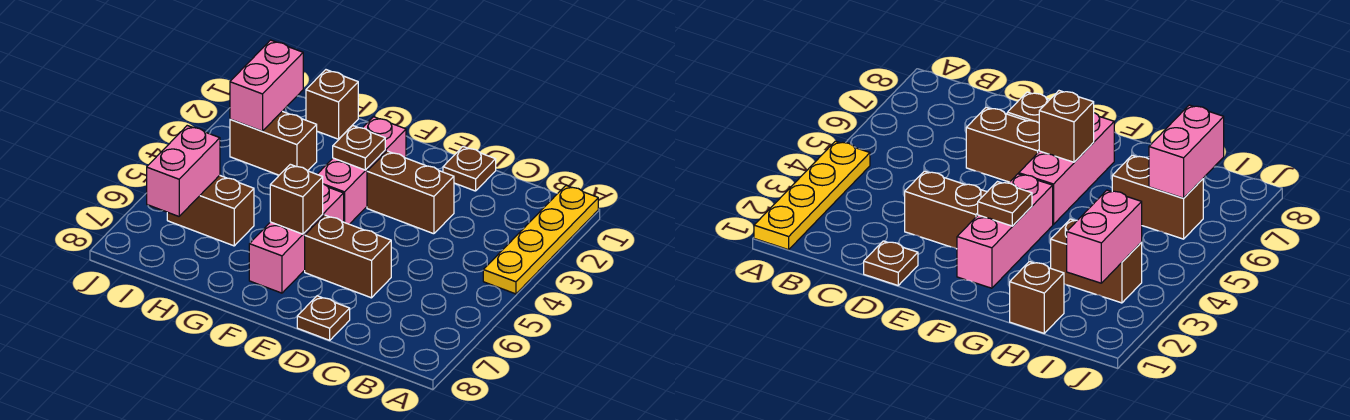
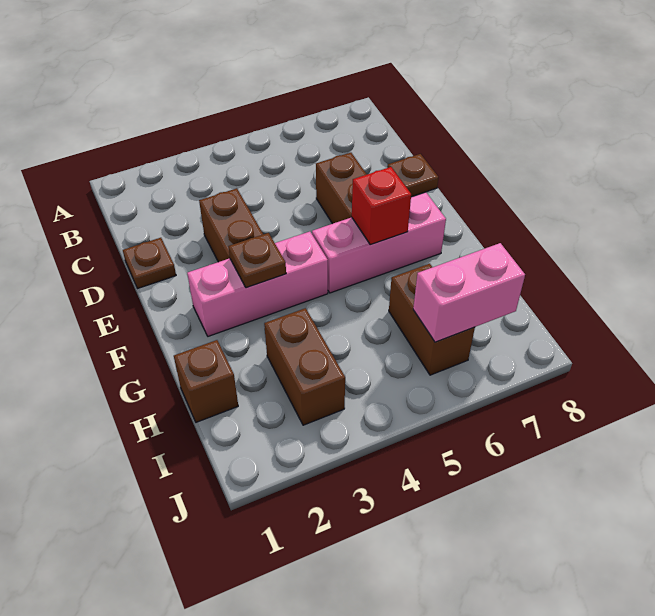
yellow 1x4 plate [483,186,598,294] -> none
brown 1x1 brick [270,164,323,234] -> red 1x1 brick [352,167,411,245]
pink 1x2 brick [230,40,303,131] -> none

